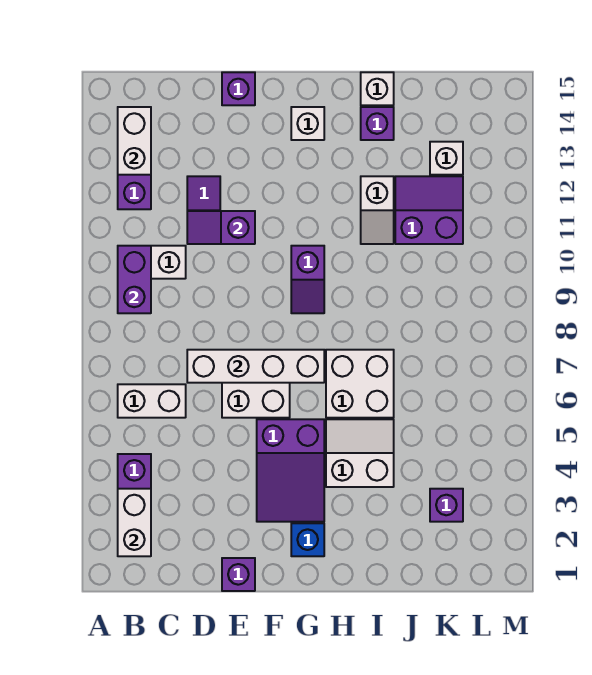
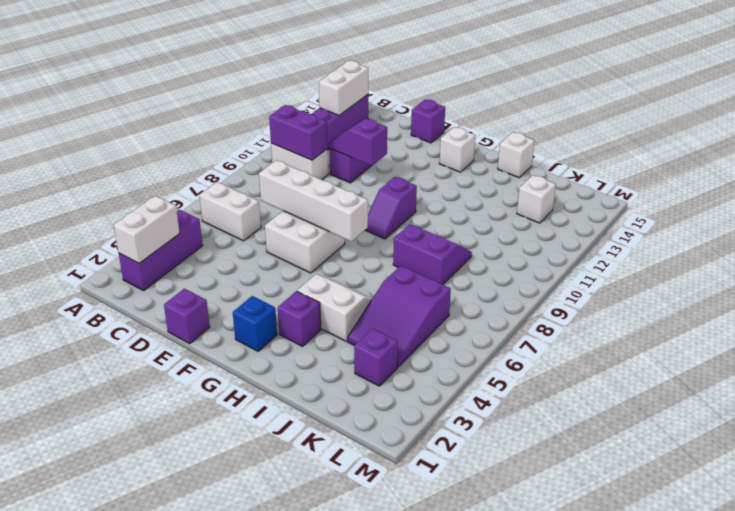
purple 1x2 brick [118,246,151,313] -> purple 1x2 brick turned to [269,105,328,160]
purple 2x3 slope [257,419,324,522] -> purple 2x3 slope moved to [348,266,451,367]
white 2x2 brick [326,350,394,418] -> none
white 1x2 slope [361,176,394,244] -> none
purple 1x1 brick [361,107,394,140] -> purple 1x1 brick moved to [278,291,321,346]
purple 2x2 slope [395,176,463,244] -> purple 2x2 slope moved to [393,224,472,285]

